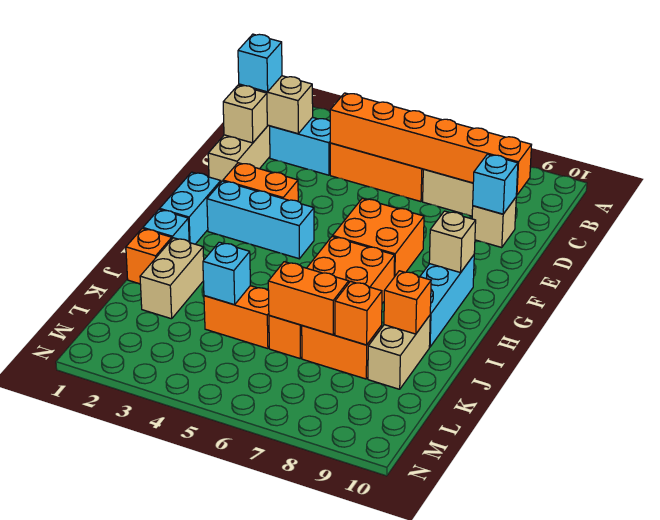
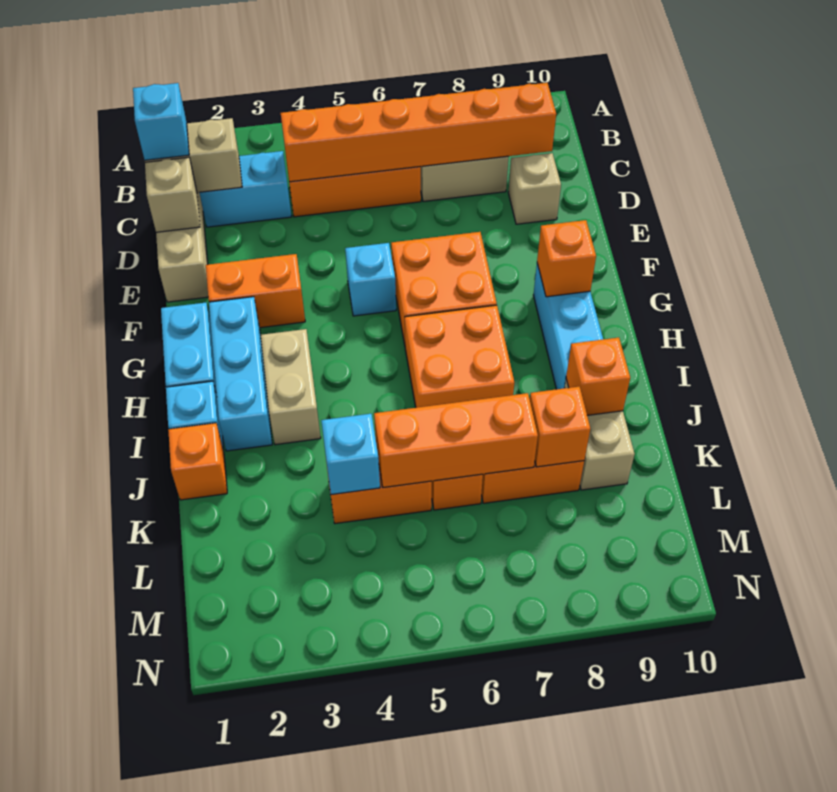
cyan 1x1 brick [473,154,518,214] -> cyan 1x1 brick moved to [345,243,396,316]
cyan 1x3 brick [207,181,314,259] -> cyan 1x3 brick turned to [209,297,272,451]
tan 1x1 brick [429,211,476,273] -> orange 1x1 brick [537,220,596,297]
tan 1x2 brick [140,238,204,319] -> tan 1x2 brick moved to [261,329,321,445]
orange 1x2 brick [268,262,349,335] -> orange 1x3 brick [374,393,538,488]

